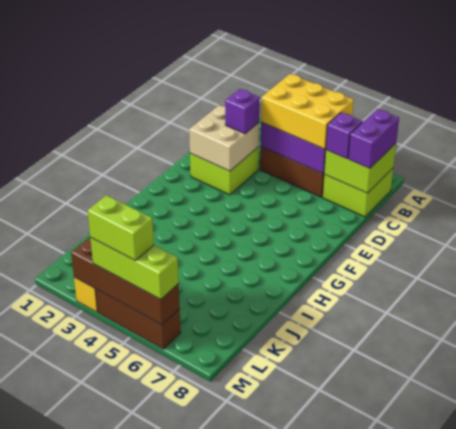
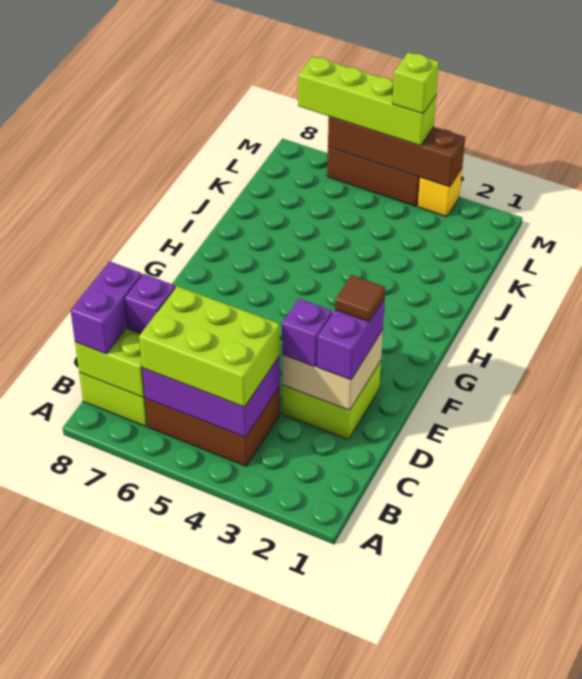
yellow 2x3 brick [261,74,354,149] -> lime 2x3 brick [139,286,280,407]
none -> purple 1x2 brick [317,298,385,380]
none -> brown 1x1 tile [335,275,385,322]
lime 1x3 brick [90,237,179,300] -> lime 1x4 brick [298,56,436,146]
lime 1x2 brick [88,195,154,261] -> lime 1x1 brick [392,52,439,114]

